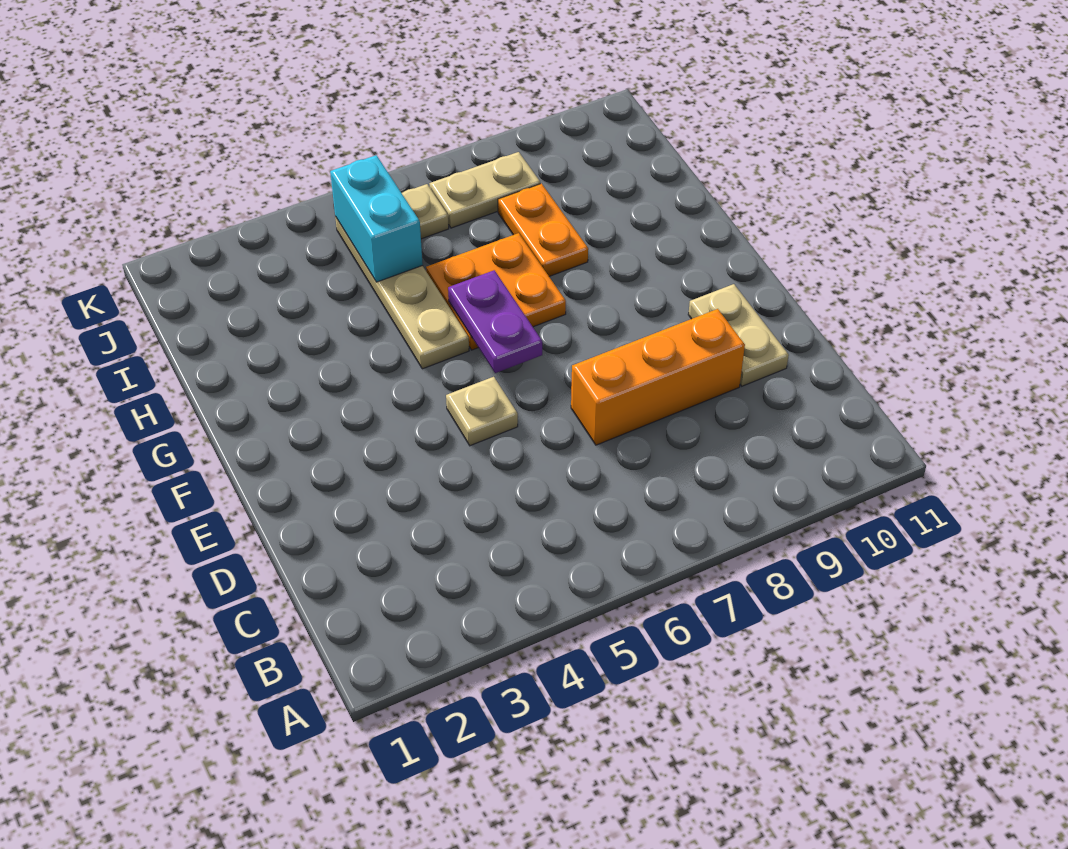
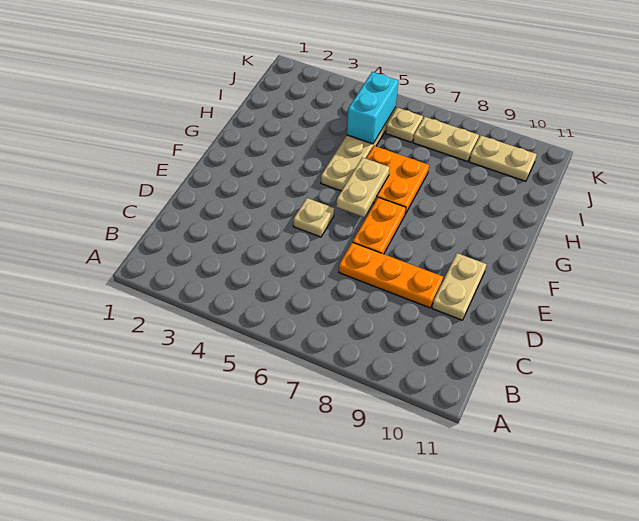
orange 1x3 brick [571,309,745,445] -> orange 1x3 plate [339,242,443,308]
purple 1x2 plate [448,270,542,373] -> tan 1x2 plate [336,157,390,217]
orange 1x2 plate [498,184,588,276] -> orange 1x2 plate moved to [353,197,406,254]
none -> tan 1x2 plate [469,136,537,181]

